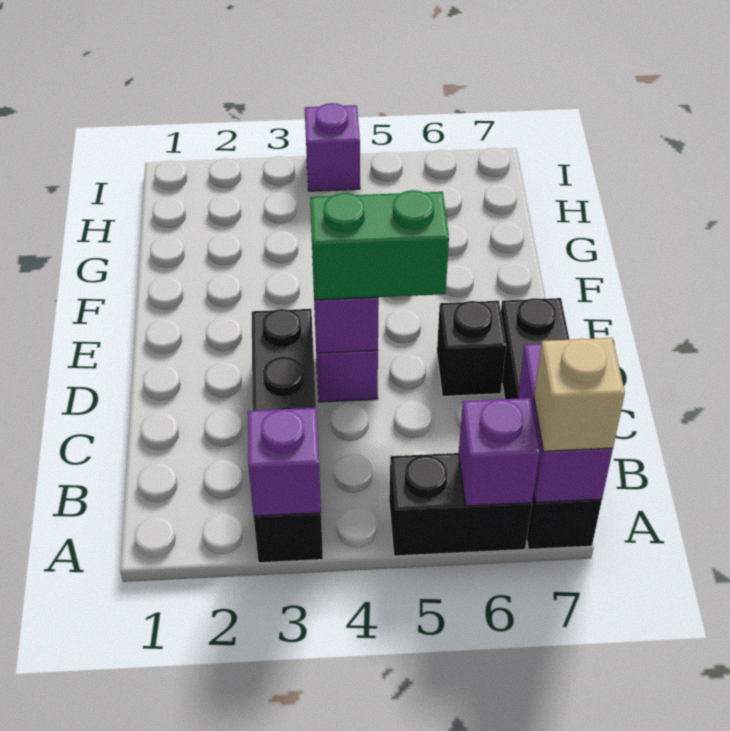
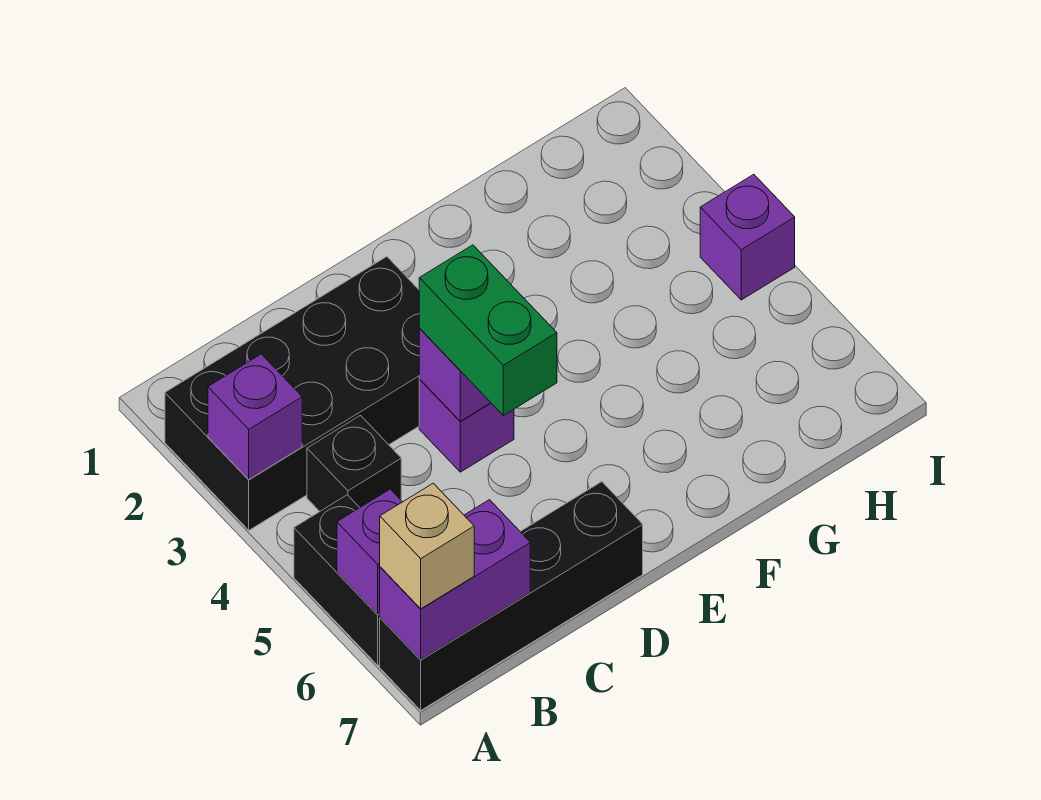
black 1x4 brick [252,309,323,563] -> black 2x4 brick [165,257,420,530]
black 1x1 brick [437,301,506,396] -> black 1x1 brick moved to [307,416,401,511]

